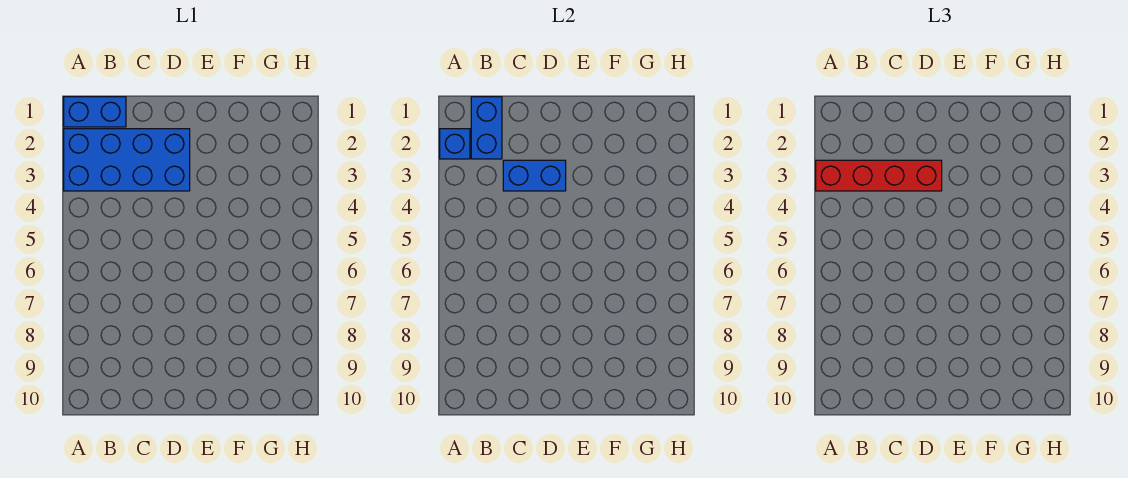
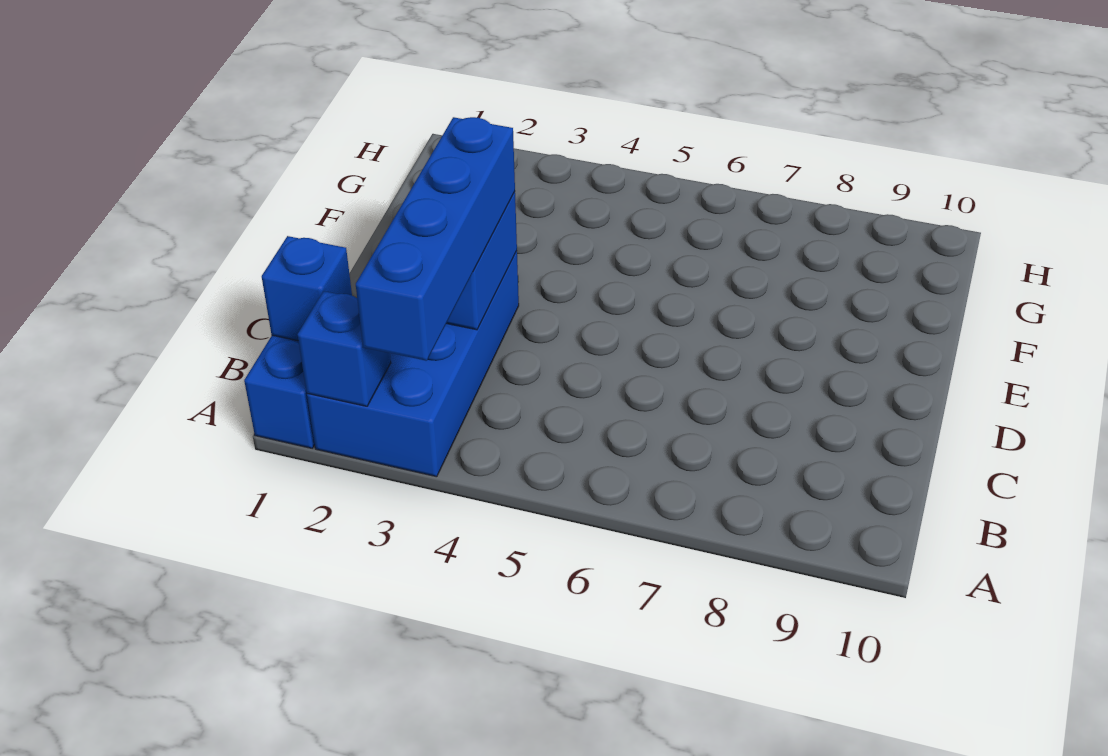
red 1x4 brick [816,160,942,191] -> blue 1x4 brick [356,117,515,361]
blue 1x2 brick [471,97,502,159] -> blue 1x1 brick [262,236,352,341]

